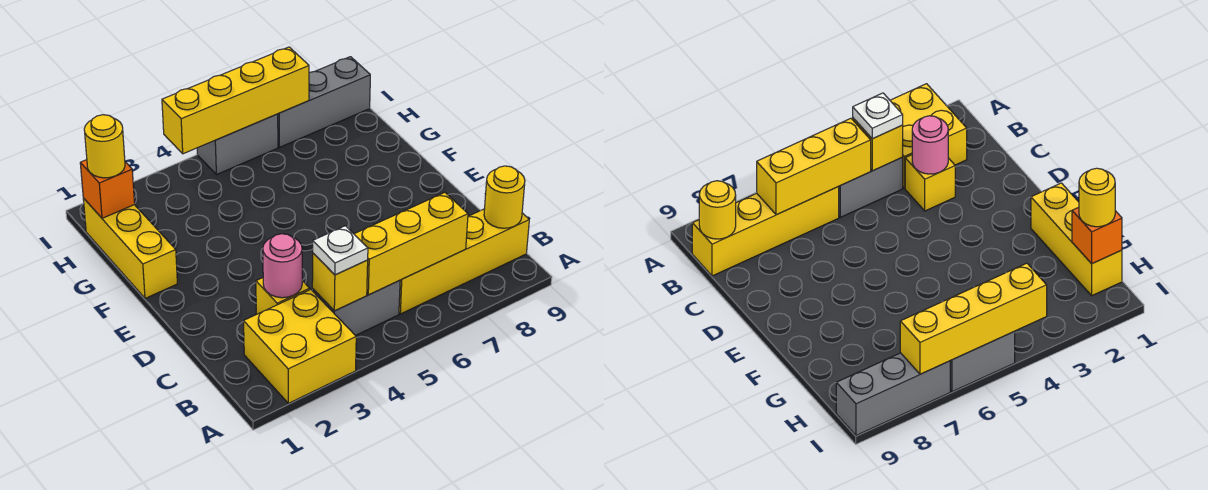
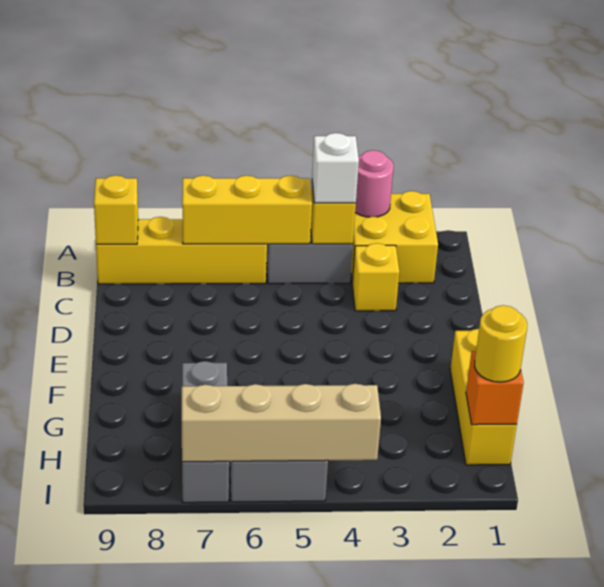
white 1x1 plate [313,226,368,275] -> white 1x1 brick [312,133,359,203]
yellow 1x1 round brick [484,166,525,228] -> yellow 1x1 brick [94,175,138,244]
pink 1x1 round brick [263,234,302,298] -> pink 1x1 round brick moved to [355,150,394,217]
yellow 1x4 brick [162,47,309,154] -> tan 1x4 brick [182,384,381,462]
grey 1x3 brick [278,57,370,147] -> grey 1x3 brick turned to [182,361,229,503]

